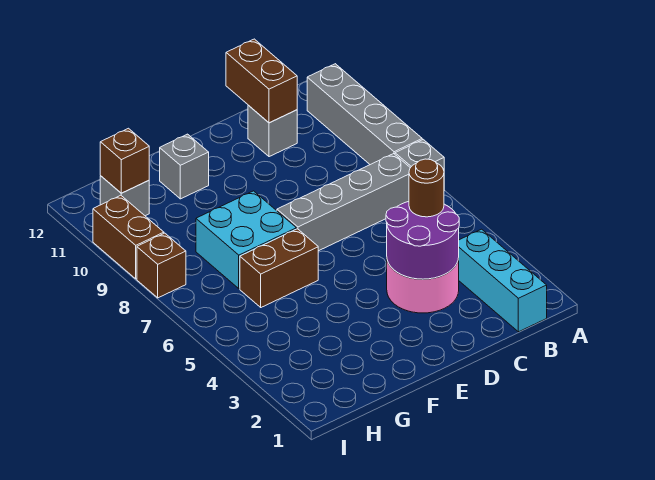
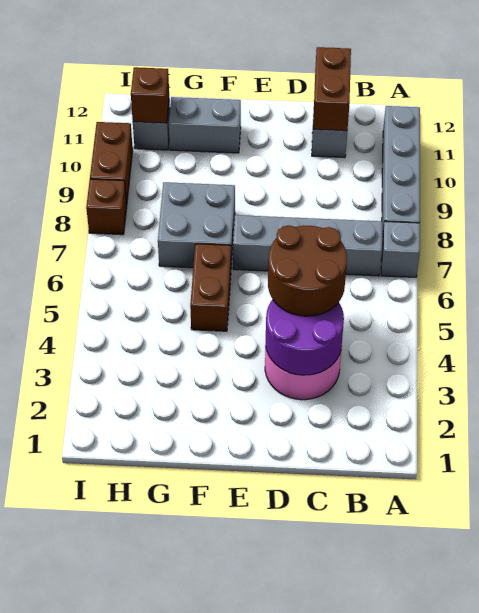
cyan 1x3 brick [459,229,547,332] -> none
brown 1x1 round brick [409,159,444,217] -> brown 2x2 round brick [268,225,347,316]
brown 1x2 brick [240,229,318,307] -> brown 1x2 brick turned to [190,244,231,331]
cyan 2x2 brick [196,191,296,289] -> grey 2x2 brick [158,182,235,268]
grey 1x1 brick [160,134,209,199] -> grey 1x2 brick [169,97,241,153]

